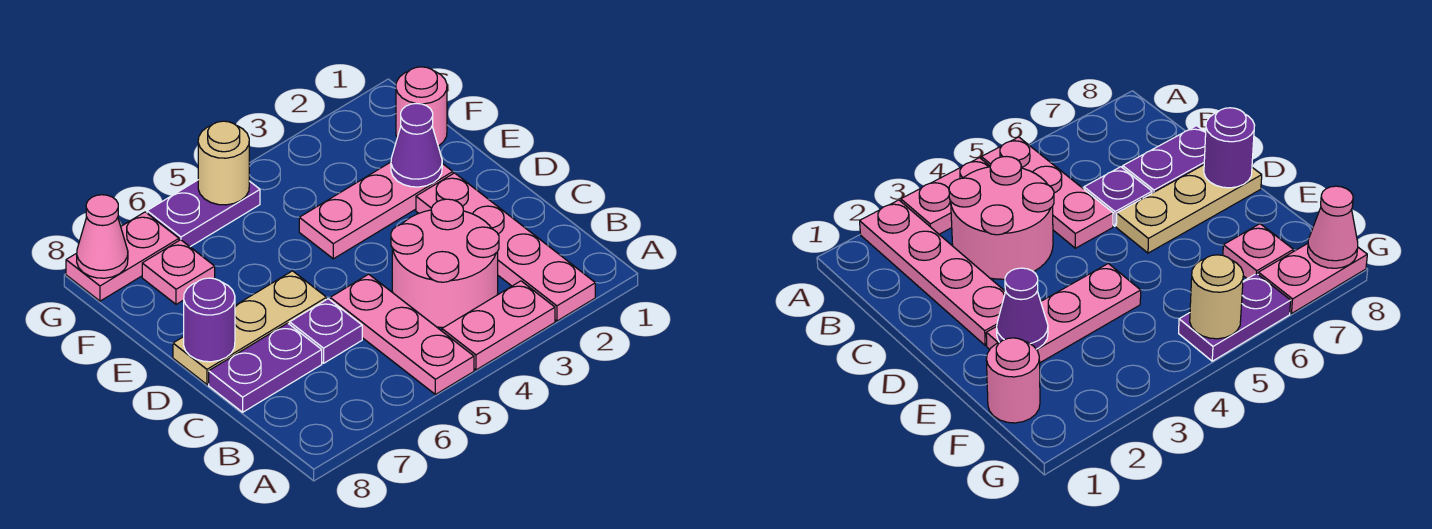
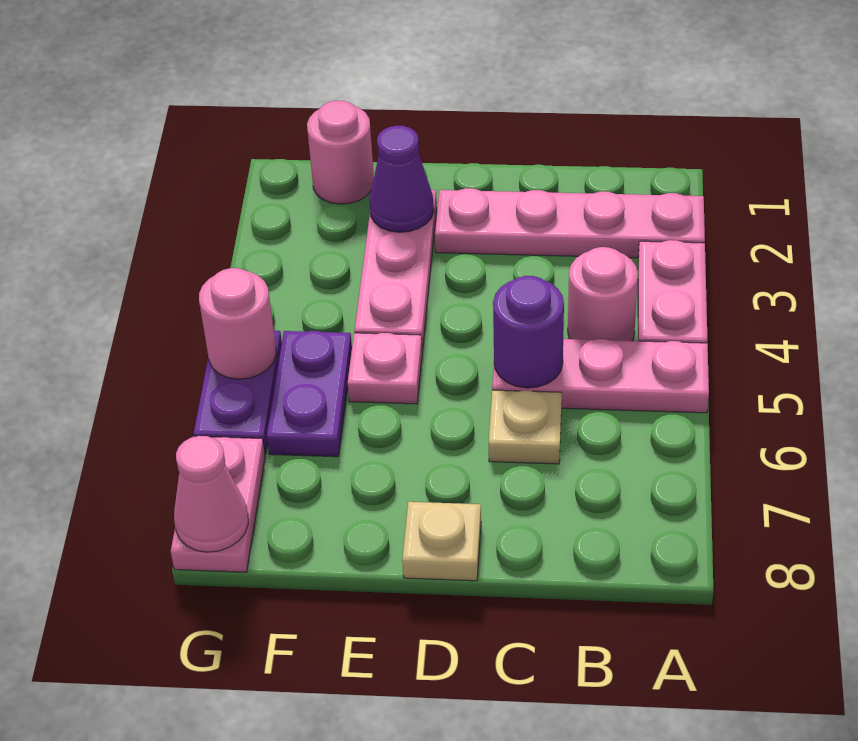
pink 2x2 round brick [391,199,499,327] -> pink 1x1 round brick [568,247,638,341]
purple 1x1 plate [290,299,362,363] -> tan 1x1 plate [489,390,562,464]
purple 1x2 plate [209,323,322,412] -> purple 1x2 plate moved to [267,331,352,457]
tan 1x3 plate [173,271,327,384] -> tan 1x1 plate [402,502,481,581]
purple 1x1 round brick [184,278,235,362] -> purple 1x1 round brick moved to [493,276,564,388]
pink 1x1 plate [142,240,215,304] -> pink 1x1 plate moved to [347,333,422,404]
tan 1x1 round brick [198,121,249,205] -> pink 1x1 round brick [199,268,276,379]

